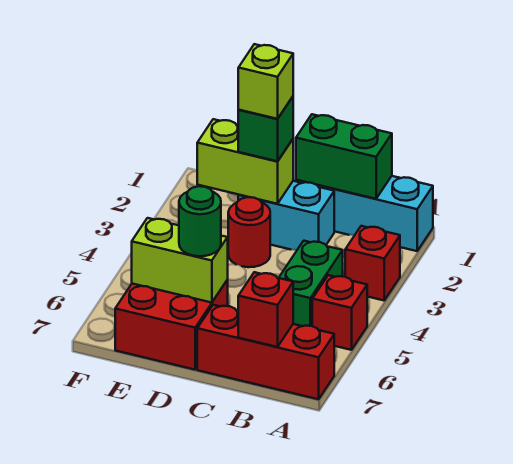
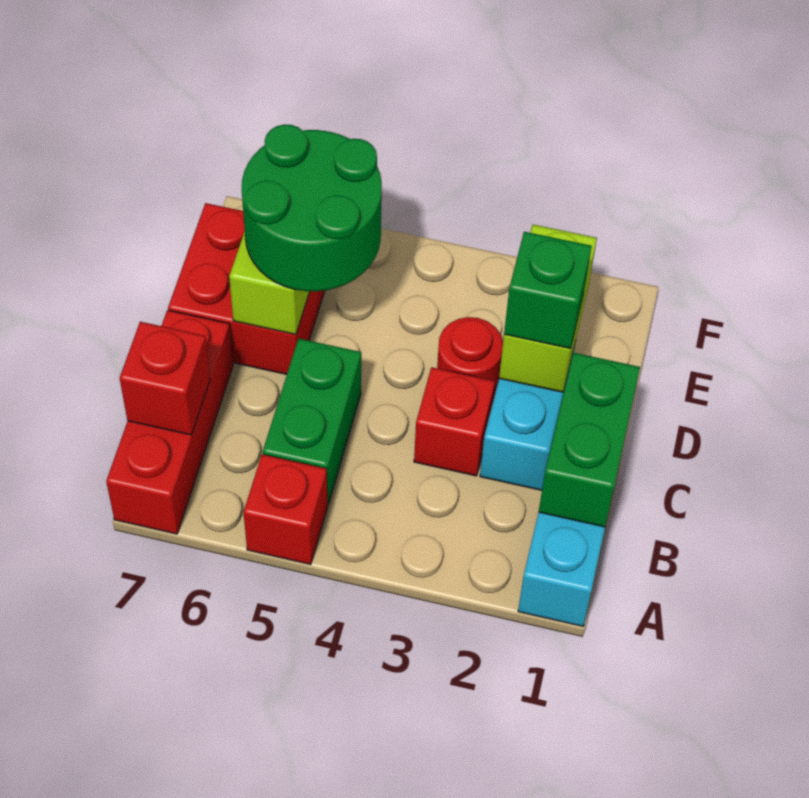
red 1x1 brick [345,226,400,300] -> red 1x1 brick moved to [414,367,495,476]
green 1x2 brick [279,241,343,326] -> green 1x2 brick turned to [263,339,361,504]
lime 1x1 brick [238,44,293,119] -> none
green 1x1 round brick [179,186,221,256] -> green 2x2 round brick [242,124,382,291]

